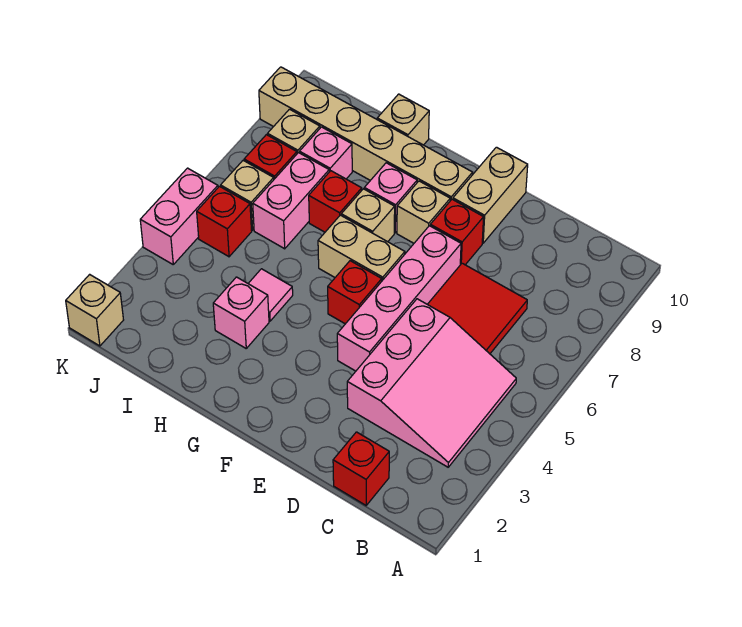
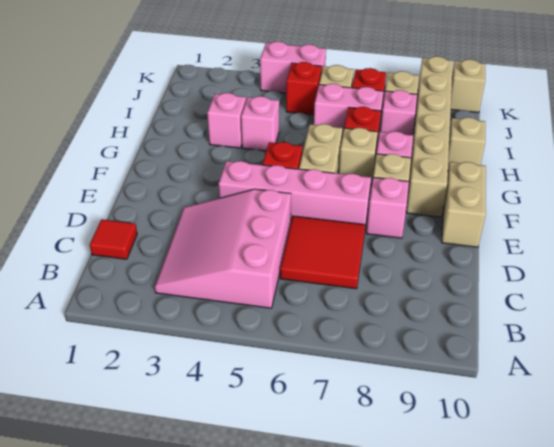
pink 3x3 slope [347,299,516,467] -> pink 3x3 slope turned to [155,189,291,308]
red 1x1 brick [333,432,389,505] -> red 1x1 tile [90,219,137,259]
red 1x1 brick [430,199,484,265] -> pink 1x1 brick [366,178,409,238]
tan 1x2 brick [453,147,528,243] -> tan 1x2 brick turned to [442,162,486,247]
pink 1x1 tile [248,269,293,321] -> pink 1x1 brick [241,96,279,151]
tan 1x1 brick [66,274,123,346] -> tan 1x1 brick moved to [451,59,485,113]

